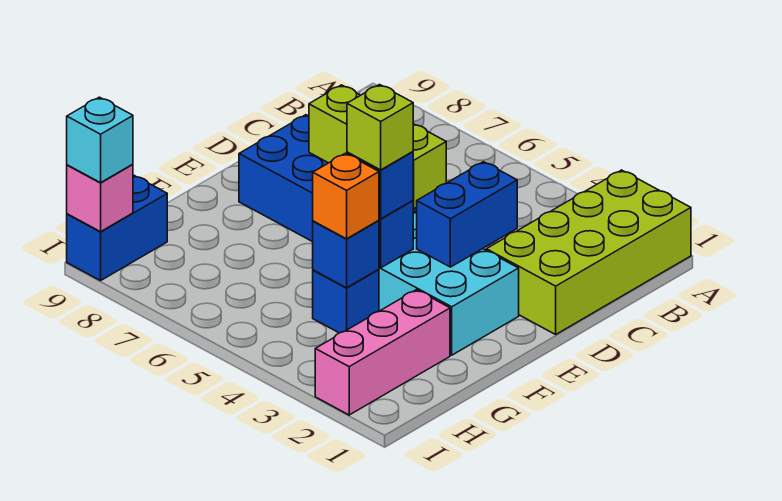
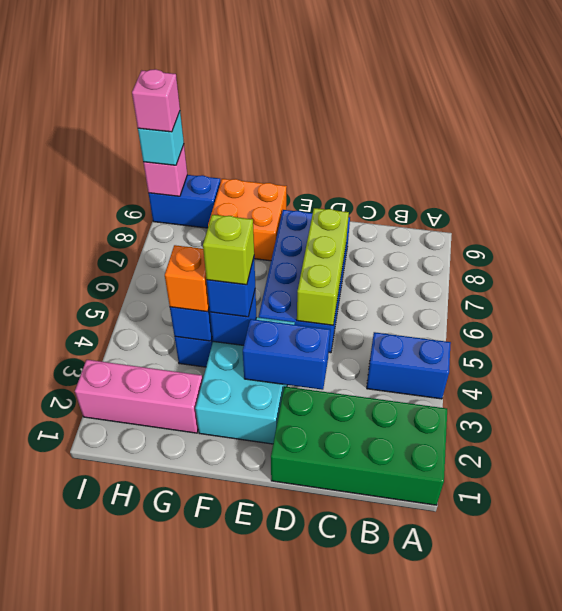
lime 2x4 brick [486,170,691,334] -> green 2x4 brick [271,386,447,505]
none -> blue 1x2 brick [367,332,451,399]
none -> orange 2x2 brick [208,179,287,261]
none -> pink 1x1 brick [132,69,180,132]

